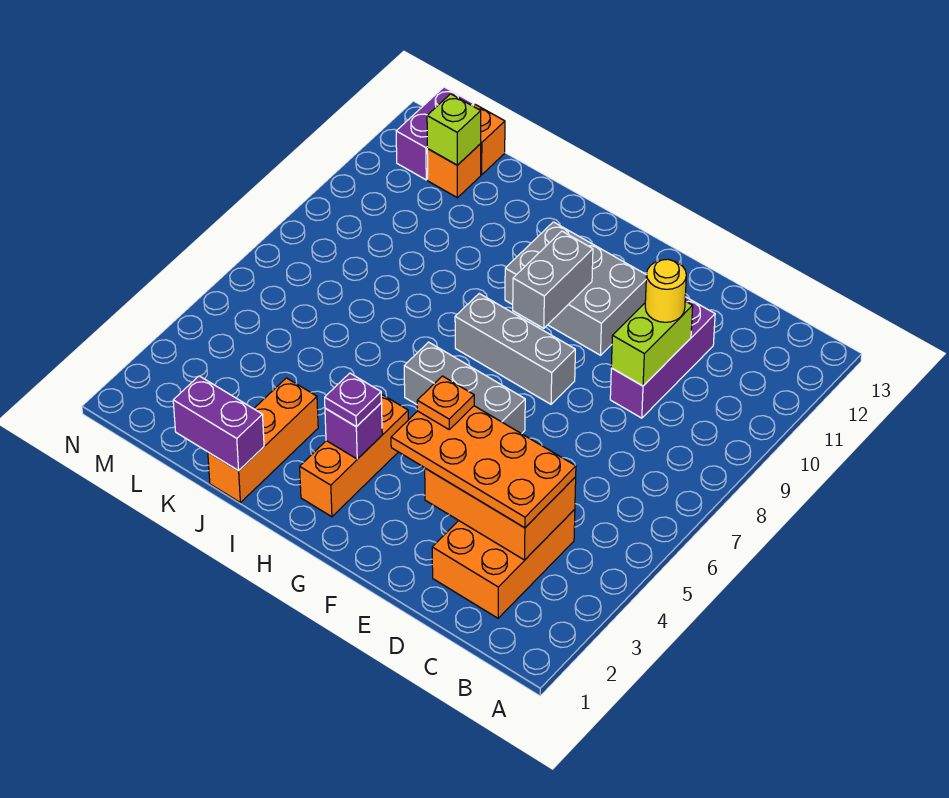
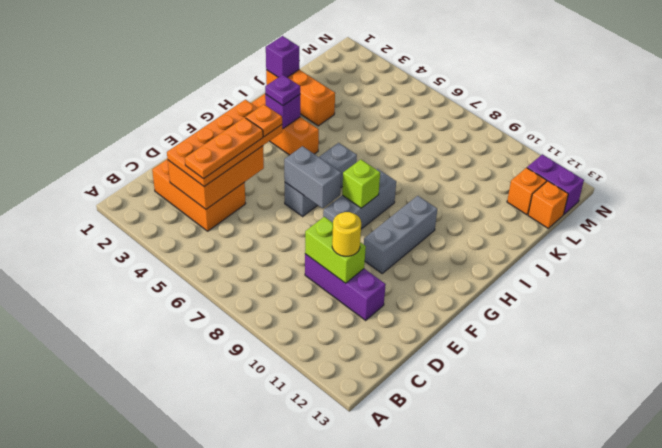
none -> orange 1x3 plate [185,117,263,179]
grey 2x3 brick [505,222,647,355] -> grey 1x3 brick [364,196,437,273]
grey 1x2 brick [513,231,593,328] -> grey 1x2 brick moved to [284,146,341,208]
purple 1x2 brick [173,376,264,471] -> purple 1x1 brick [266,36,299,77]
lime 1x1 brick [427,94,481,165] -> lime 1x1 brick moved to [342,160,380,208]

